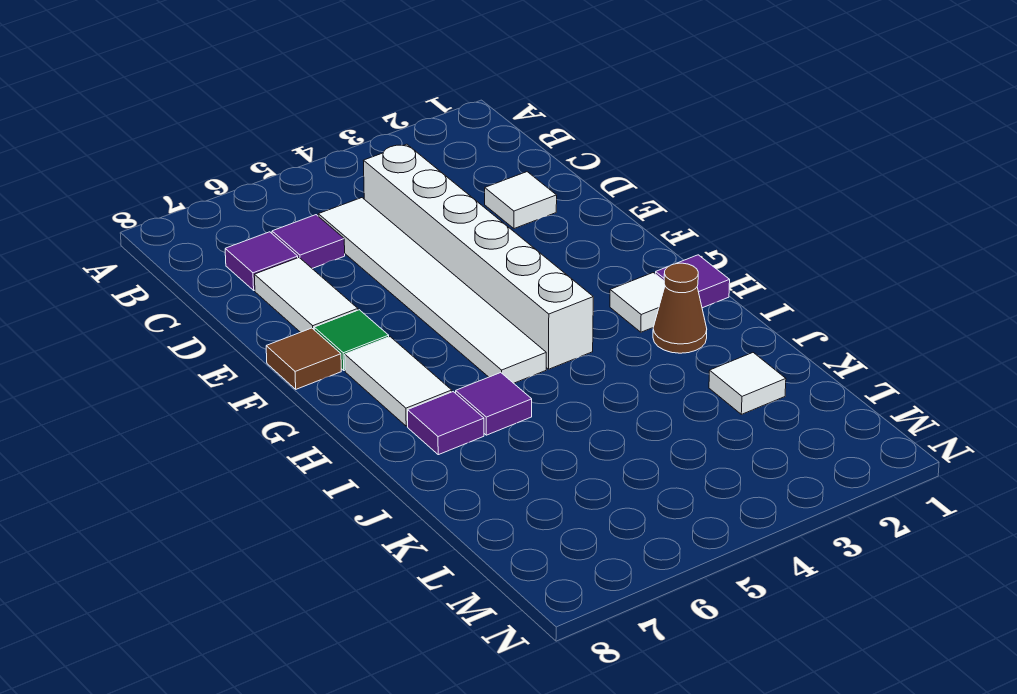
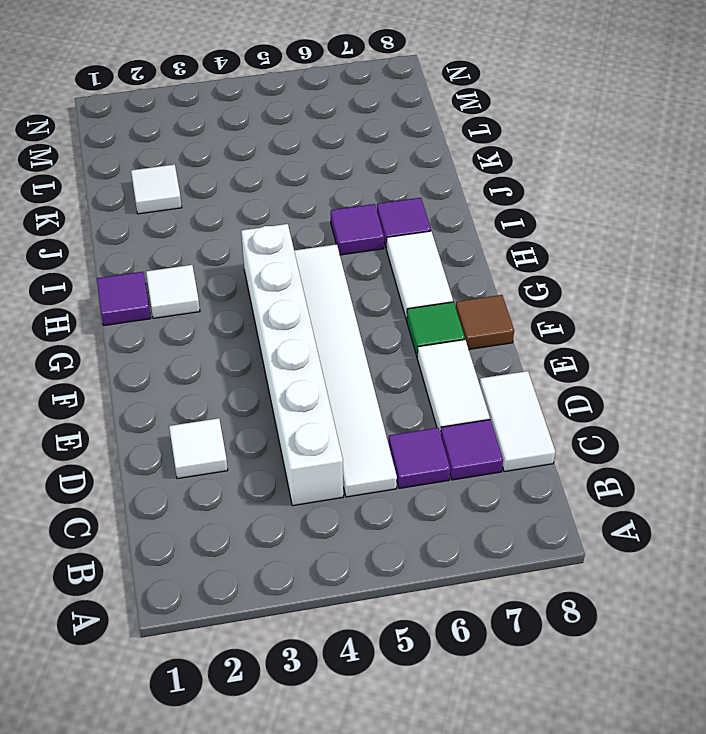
none -> white 1x2 tile [480,371,555,472]
brown 1x1 cone [653,263,707,353] -> none

